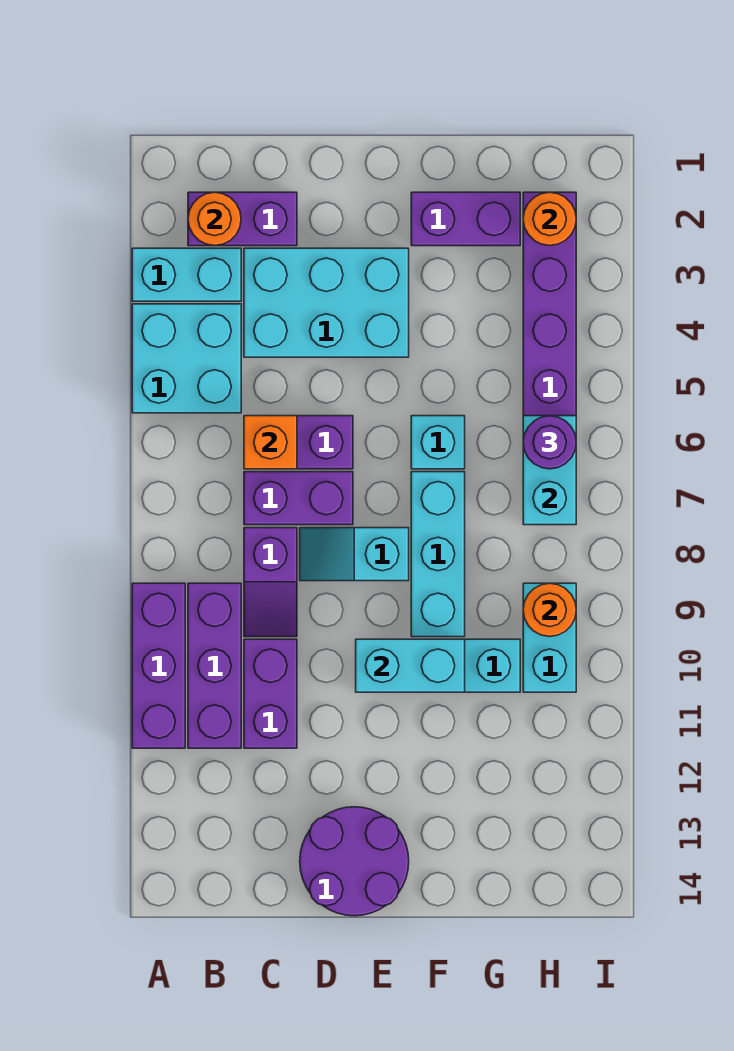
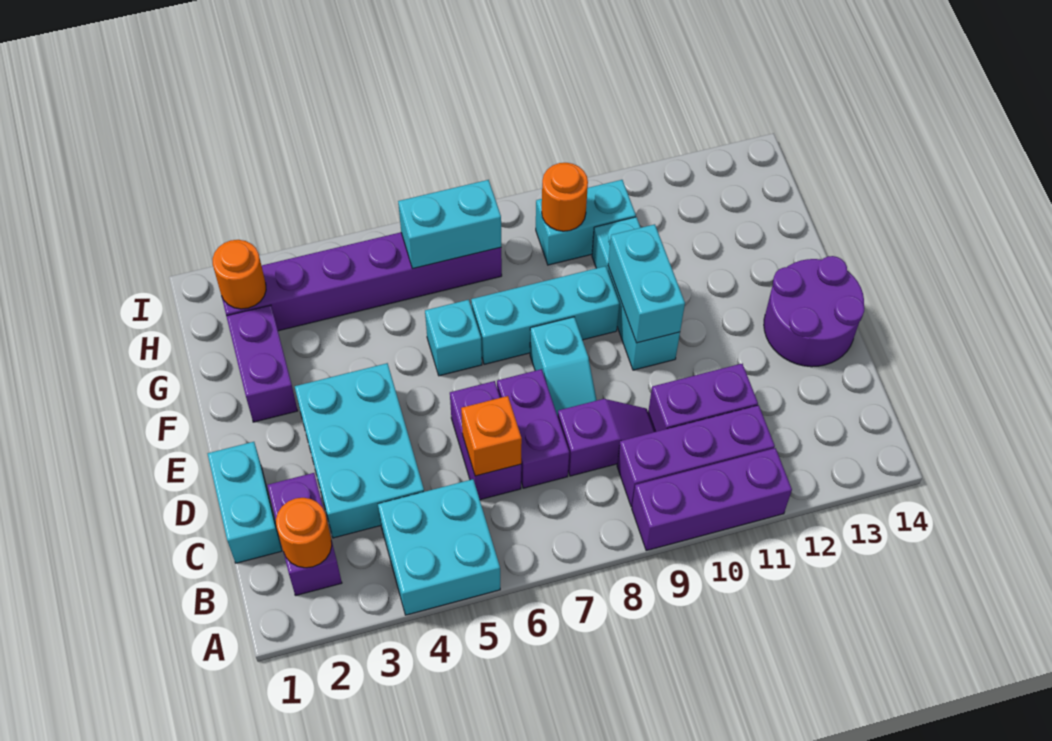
cyan 1x2 brick [132,248,241,301] -> cyan 1x2 brick moved to [208,442,282,563]
purple 1x1 round brick [523,416,576,469] -> none

